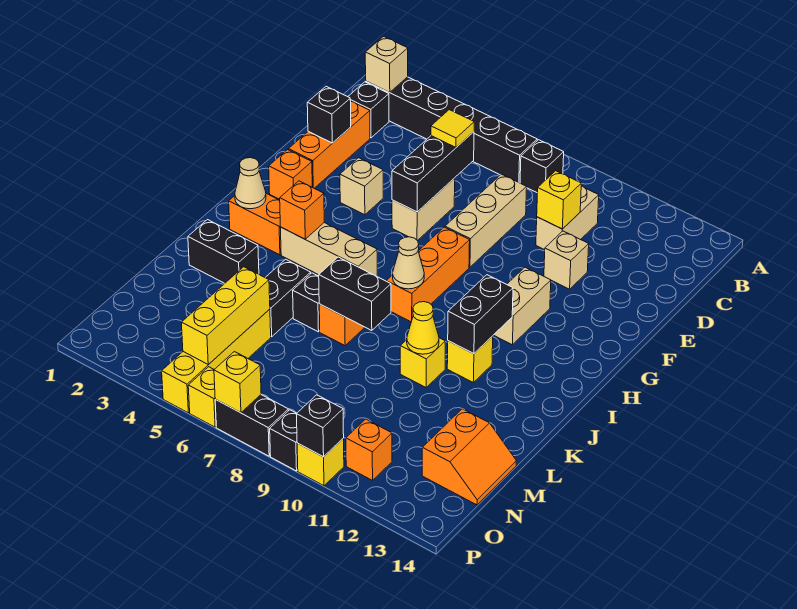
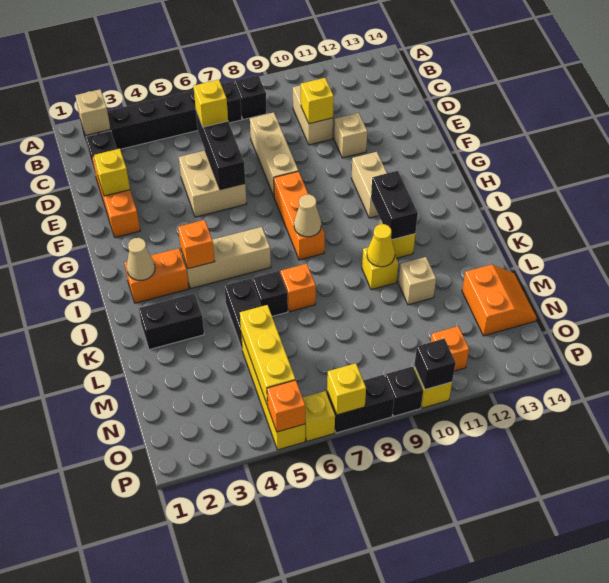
yellow 1x1 tile [431,110,474,147] -> yellow 1x1 brick [194,80,228,127]
black 1x1 brick [307,86,351,143] -> yellow 1x1 brick [94,149,130,196]
tan 1x2 brick [392,178,455,241] -> tan 2x2 brick [179,151,247,217]
tan 1x1 brick [340,158,383,215] -> tan 1x1 brick moved to [398,257,436,305]
orange 1x1 brick [269,150,312,199] -> orange 1x1 brick moved to [267,380,305,432]
black 1x2 brick [319,257,391,331] -> none

